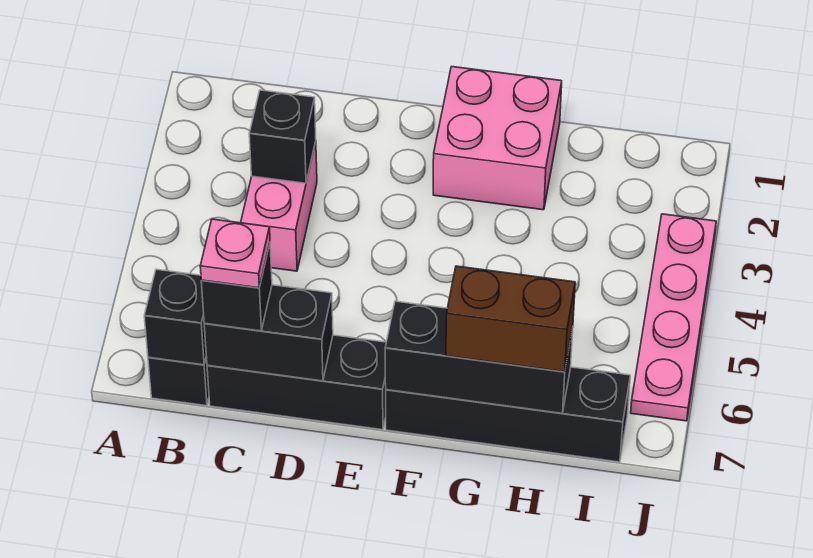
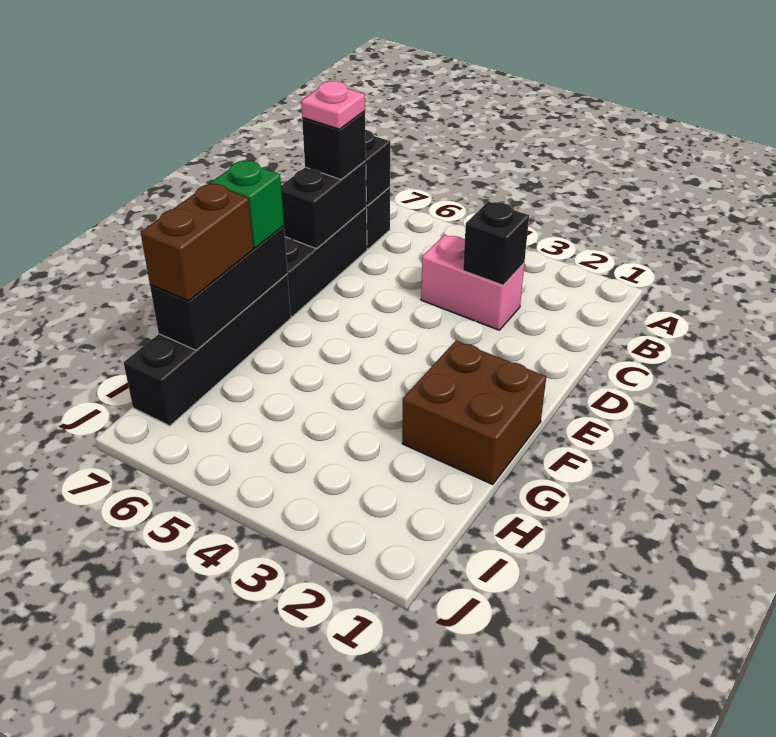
pink 2x2 brick [433,67,562,210] -> brown 2x2 brick [402,341,546,484]
none -> green 1x1 brick [211,161,284,248]
pink 1x4 plate [631,214,716,421] -> none

